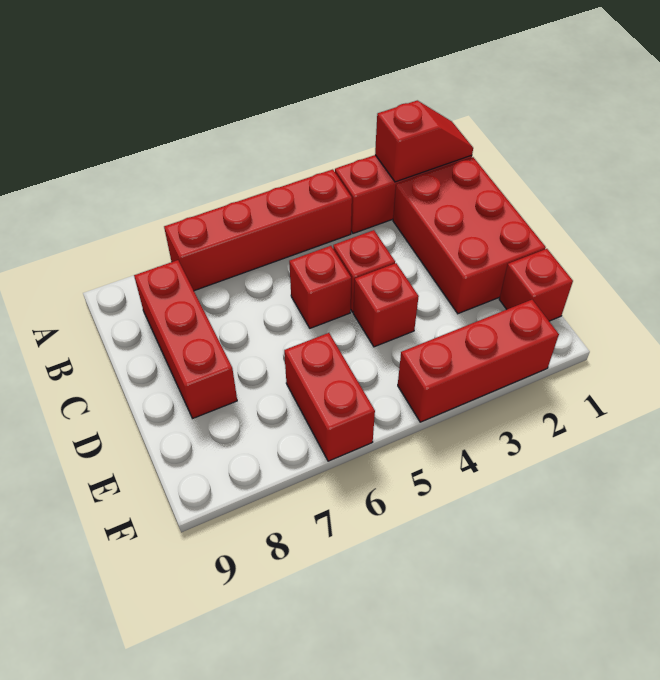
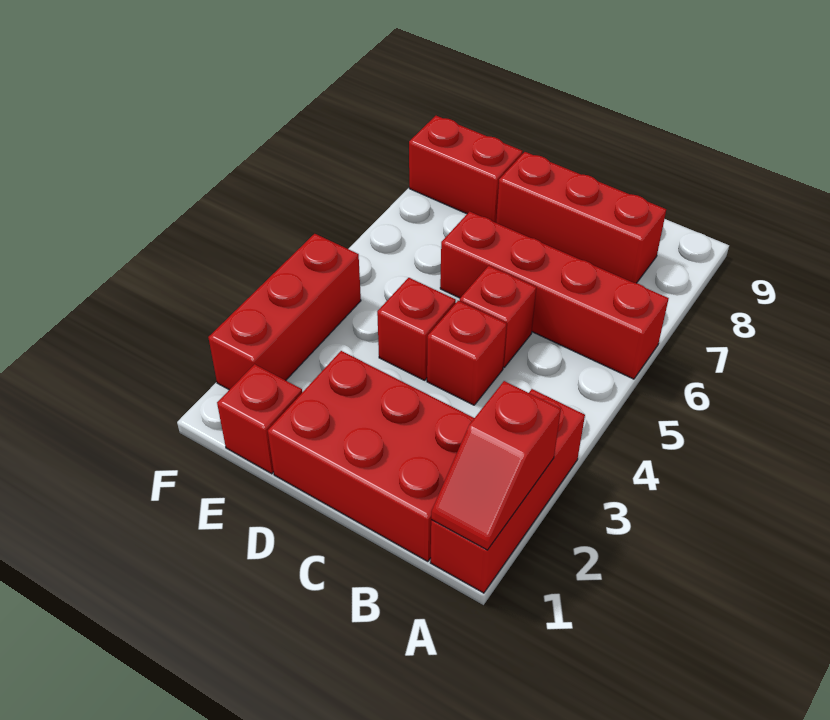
red 1x4 brick [164,169,352,291] -> red 1x4 brick turned to [440,212,669,379]
red 1x2 brick [284,333,375,461] -> red 1x2 brick moved to [409,116,523,223]

